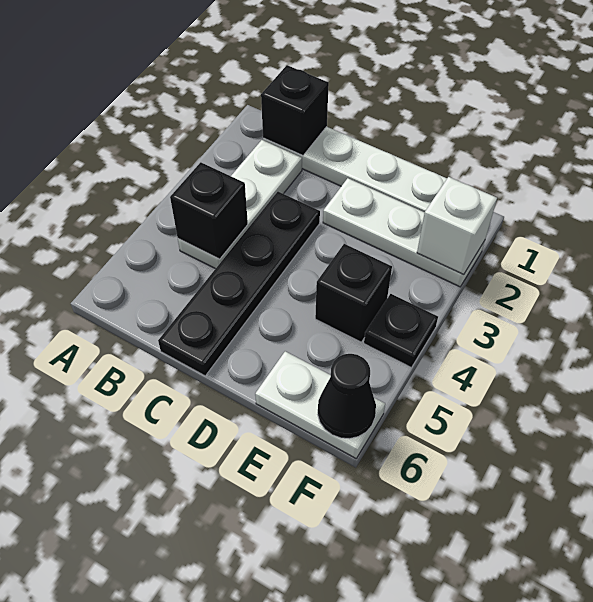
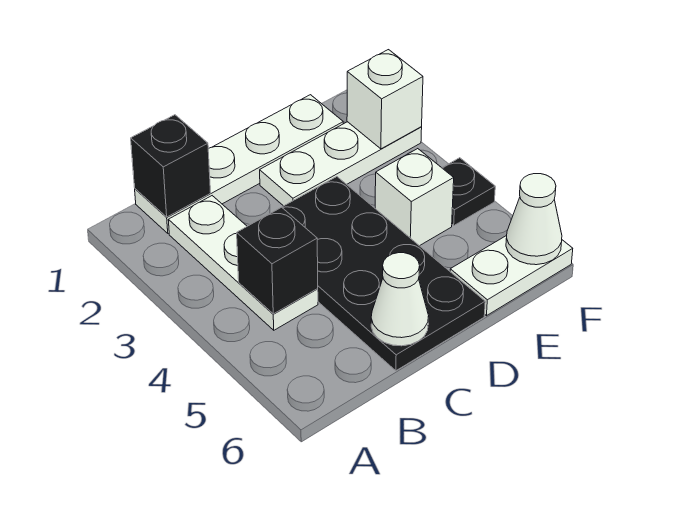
black 1x4 plate [158,192,320,376] -> black 2x4 plate [282,177,485,371]
none -> white 1x1 cone [371,253,429,346]
black 1x1 brick [315,244,392,342] -> white 1x1 brick [375,149,454,246]
black 1x1 cone [318,354,376,439] -> white 1x1 cone [506,174,562,265]

